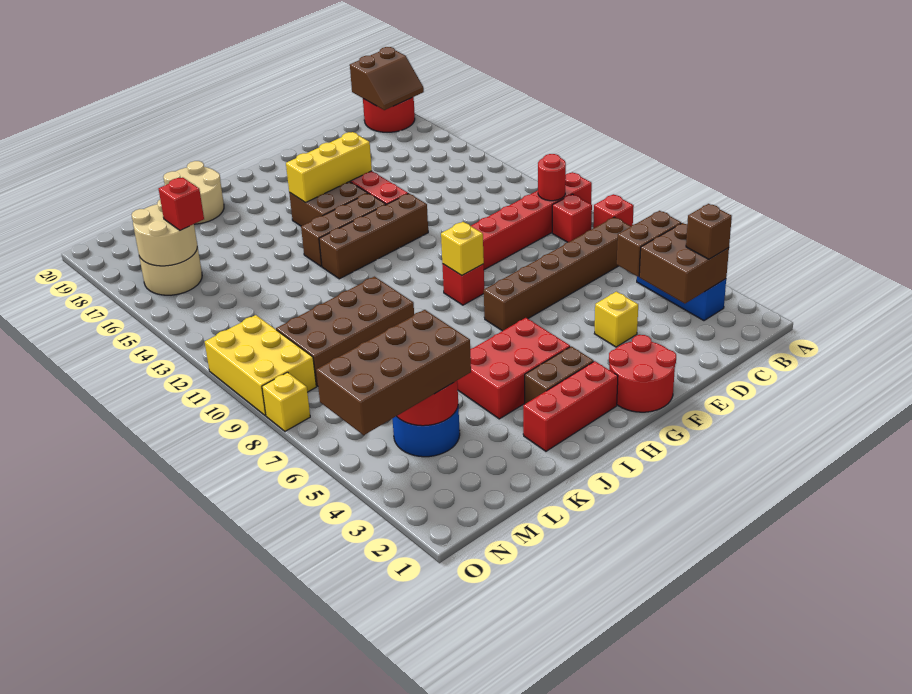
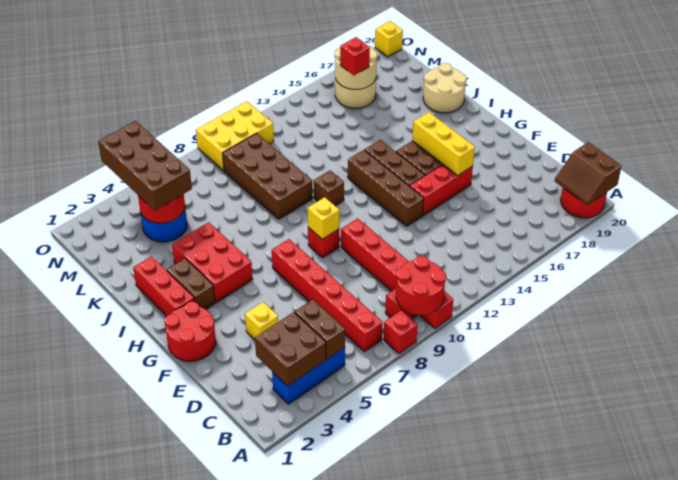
brown 1x1 brick [686,204,732,259] -> brown 1x1 brick moved to [314,170,344,206]
brown 1x6 brick [484,217,631,331] -> red 1x6 brick [272,239,383,352]
red 1x1 round brick [538,154,566,201] -> red 2x2 round brick [396,256,446,315]
yellow 1x1 brick [262,372,310,431] -> yellow 1x1 brick moved to [375,21,403,57]

